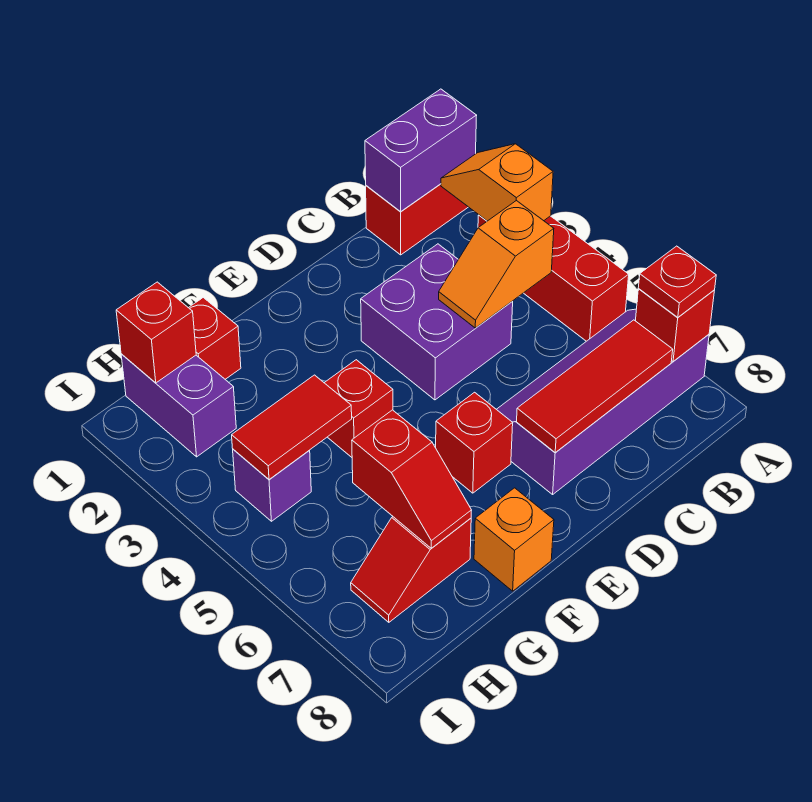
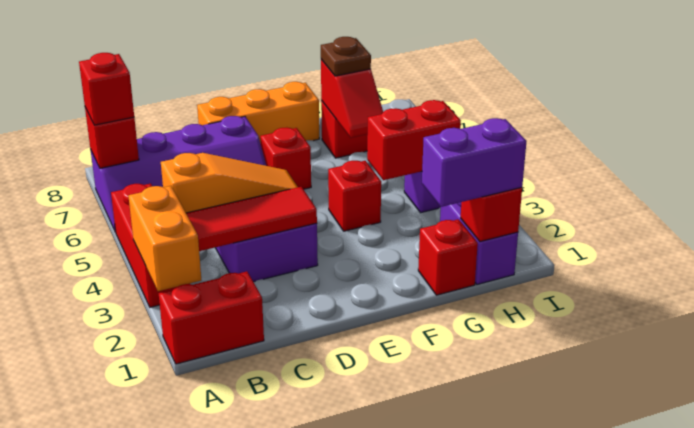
purple 1x2 brick [365,89,477,211] -> purple 1x2 brick moved to [422,118,527,207]
orange 1x2 slope [441,144,553,221] -> orange 1x2 brick [128,186,201,291]
red 1x1 plate [638,246,716,317] -> red 1x1 brick [79,53,134,125]
orange 1x2 slope [439,200,554,328] -> orange 1x3 slope [161,153,298,213]
red 1x3 tile [517,320,673,453] -> red 1x3 tile moved to [186,187,317,251]
orange 1x1 brick [474,488,554,591] -> orange 1x3 brick [197,82,319,144]
red 1x2 tile [232,375,352,479] -> red 1x2 brick [367,100,461,180]
red 1x2 slope [352,410,472,548] -> red 1x2 slope turned to [321,60,383,138]
none -> brown 1x1 plate [321,37,371,76]

